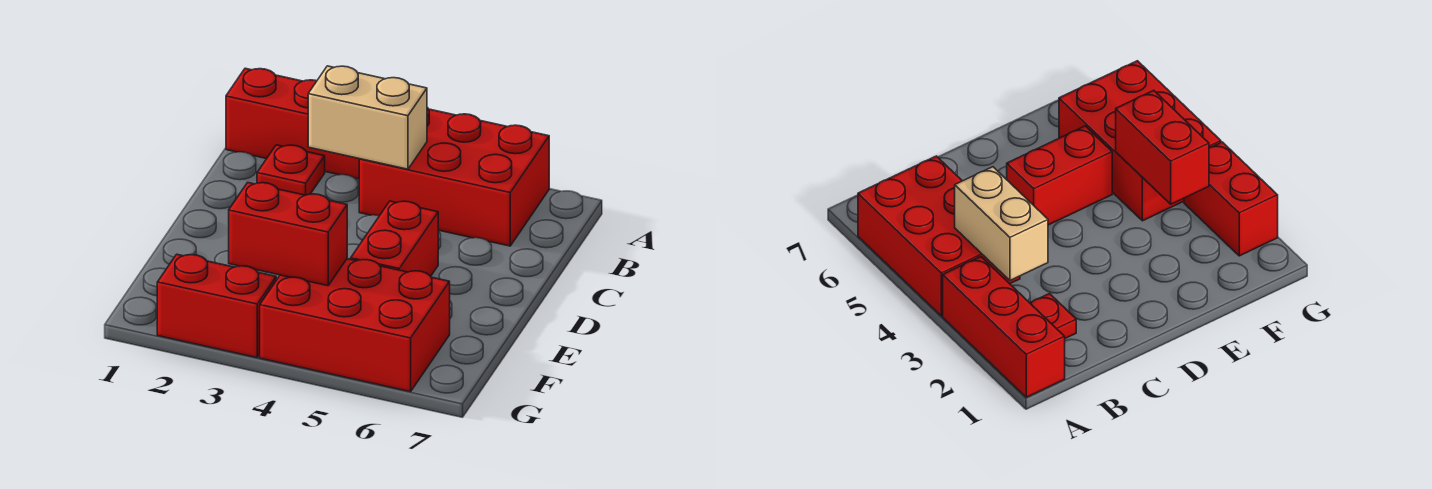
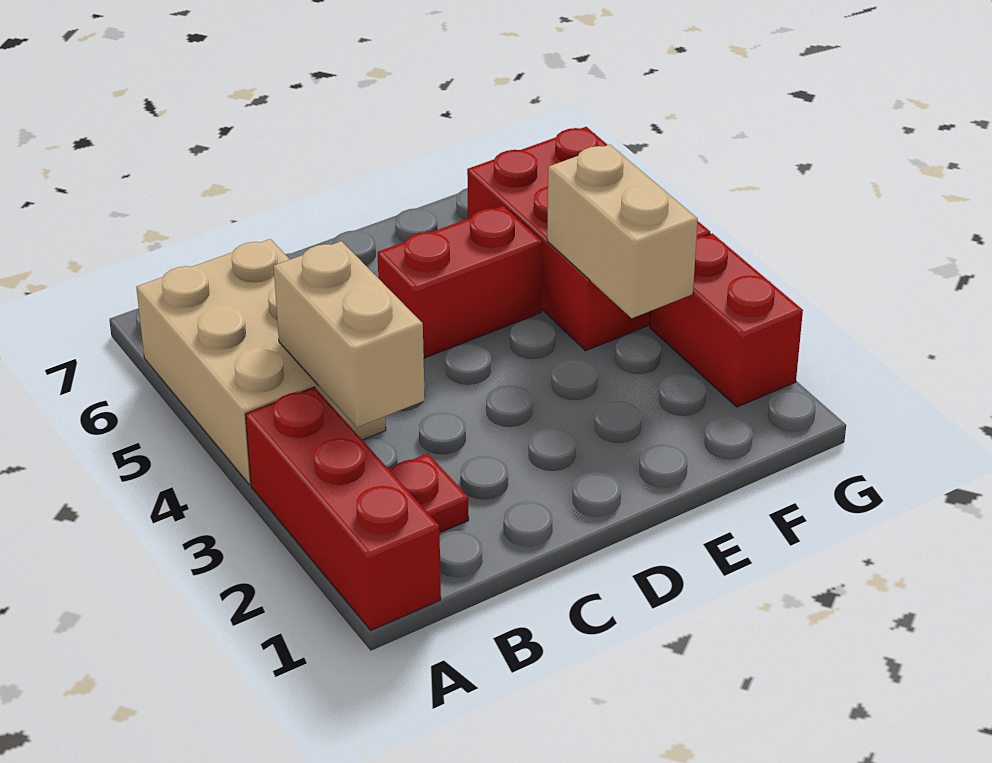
red 2x3 brick [359,108,549,246] -> tan 2x3 brick [136,239,386,485]
red 1x2 brick [229,183,347,286] -> tan 1x2 brick [547,144,698,318]

